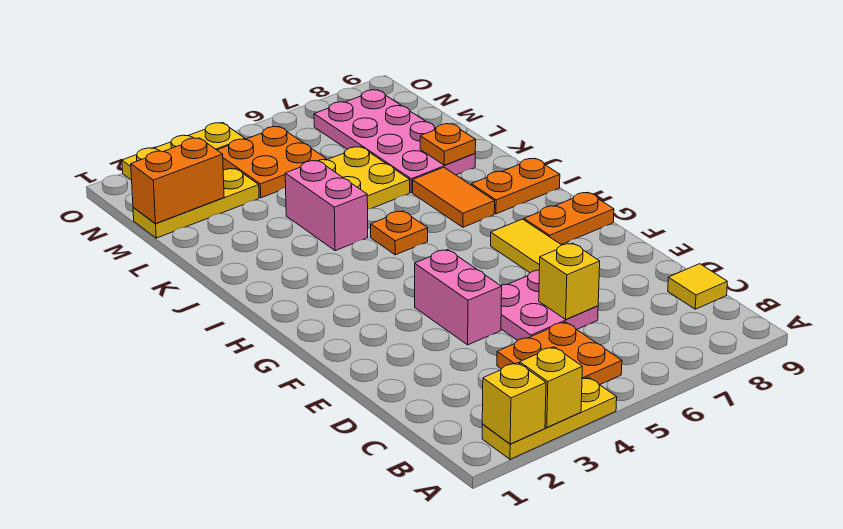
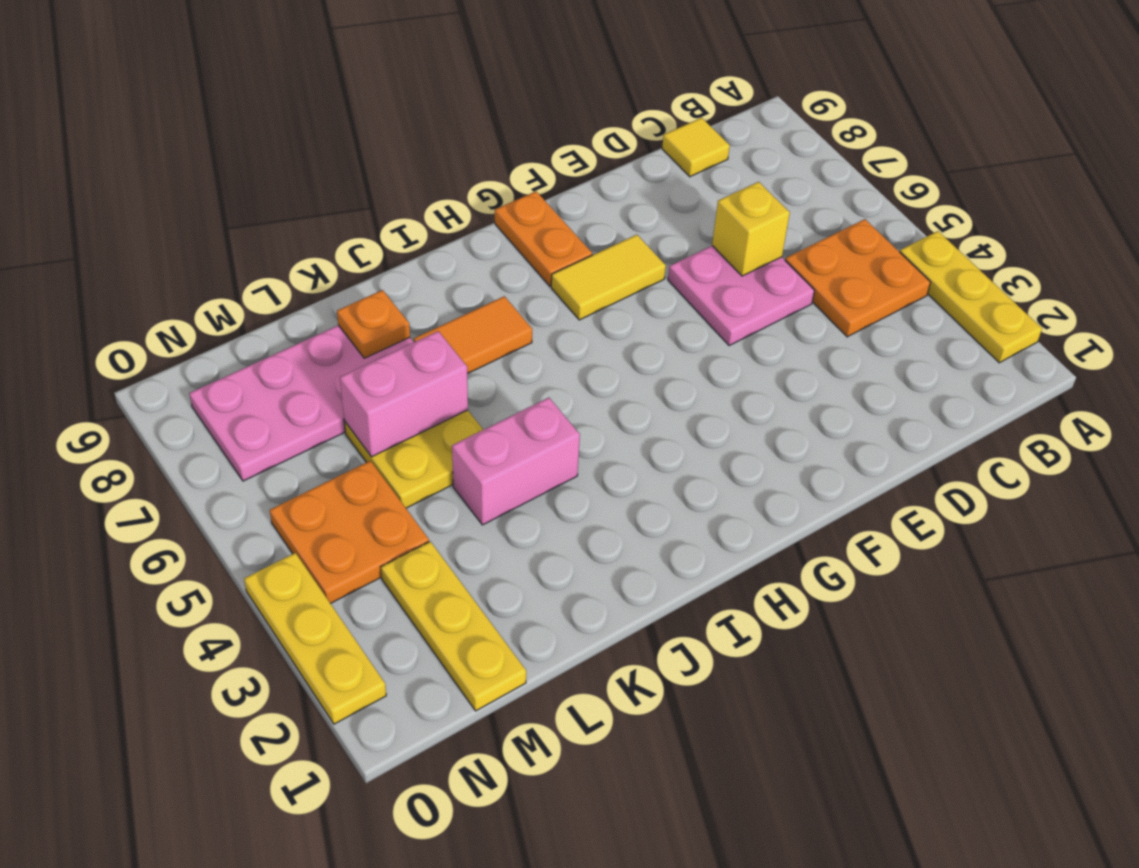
yellow 1x1 brick [482,363,546,444] -> none
yellow 1x1 brick [520,347,582,428] -> none
pink 1x2 brick [415,250,502,345] -> pink 1x2 brick moved to [340,331,468,457]
orange 1x1 plate [371,211,428,255] -> none
orange 1x2 plate [471,159,560,214] -> none
orange 1x2 brick [131,138,224,223] -> none

